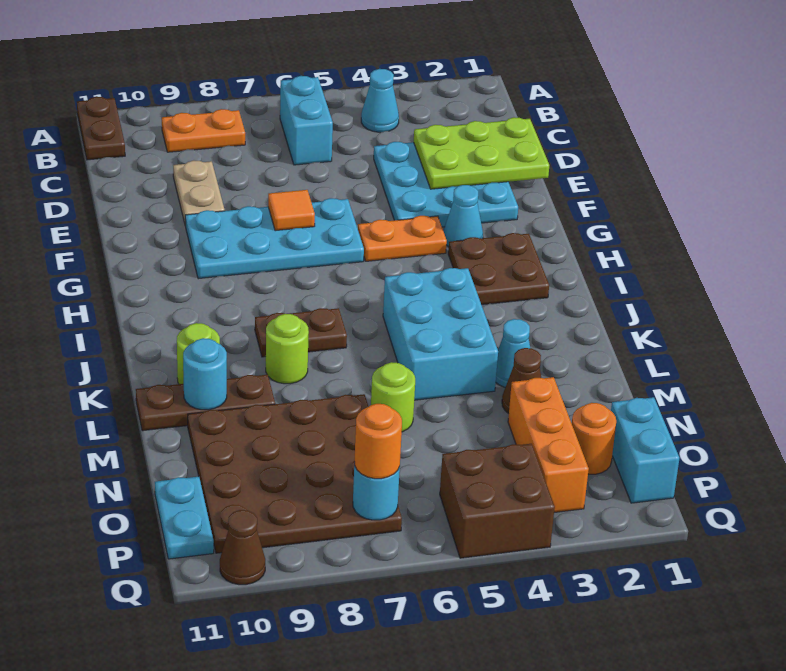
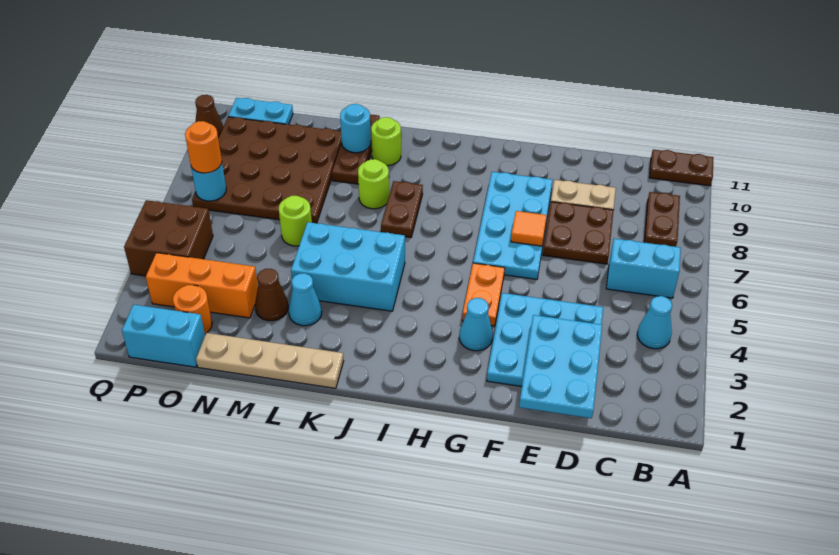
orange 1x2 plate [162,109,245,152] -> brown 1x2 plate [644,192,680,247]
lime 2x3 plate [414,117,549,189] -> cyan 2x3 plate [519,315,602,418]
brown 2x2 plate [448,233,549,305] -> brown 2x2 plate moved to [543,202,614,264]
none -> tan 1x4 plate [196,333,344,388]

